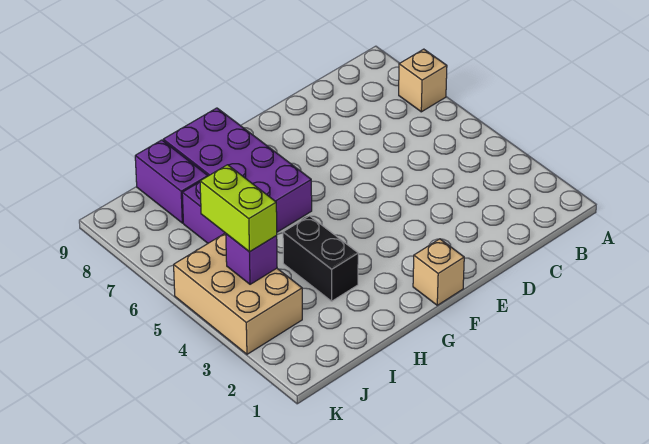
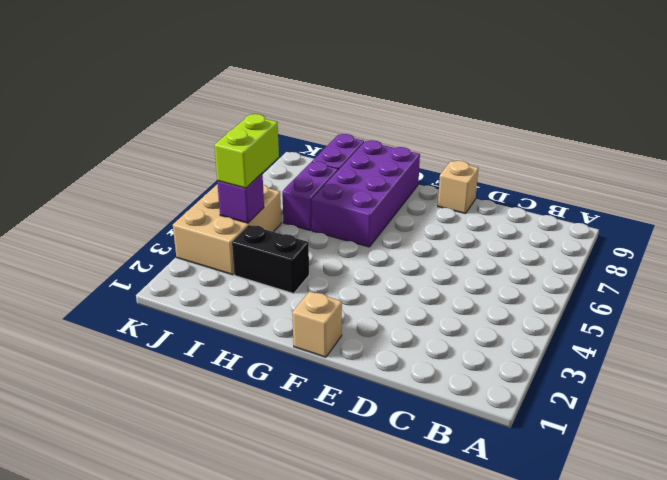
tan 1x1 brick [399,49,447,112] -> tan 1x1 brick moved to [438,161,479,214]
black 1x2 brick [283,216,358,301] -> black 1x2 brick turned to [232,225,309,294]

